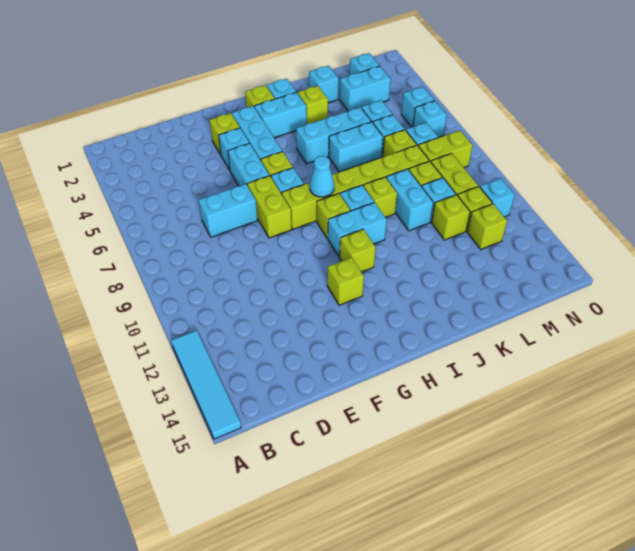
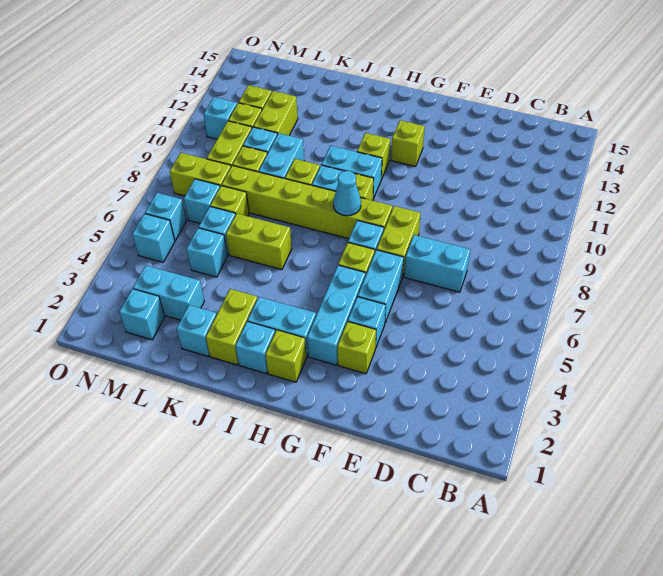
cyan 1x4 tile [171,330,241,439] -> none
cyan 1x3 brick [296,107,371,164] -> none
lime 1x1 brick [298,86,328,124] -> lime 1x2 brick [206,289,257,365]
cyan 1x2 brick [329,122,383,172] -> lime 1x2 brick [226,214,292,270]
lime 1x1 brick [432,195,470,240] -> lime 1x2 brick [253,91,298,135]

